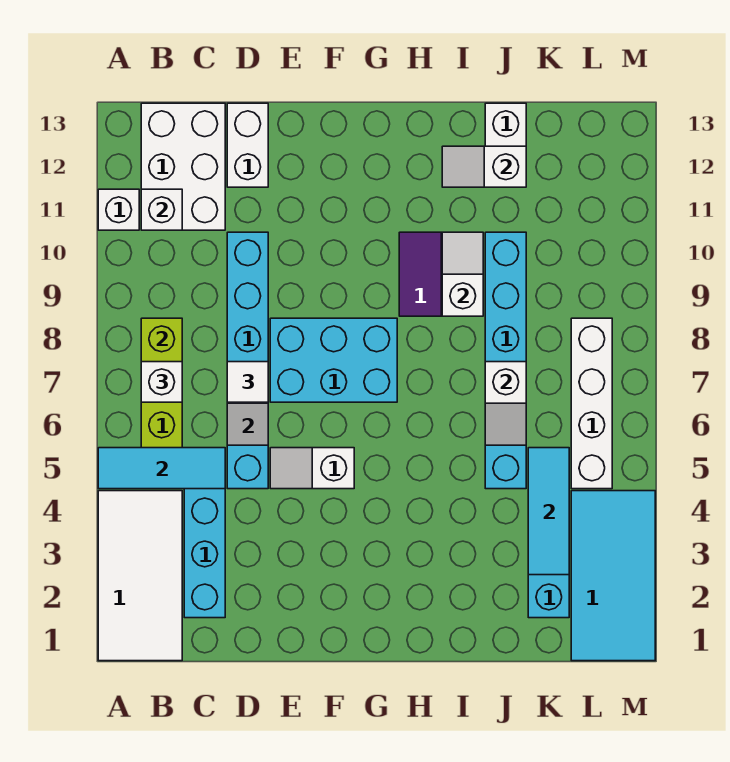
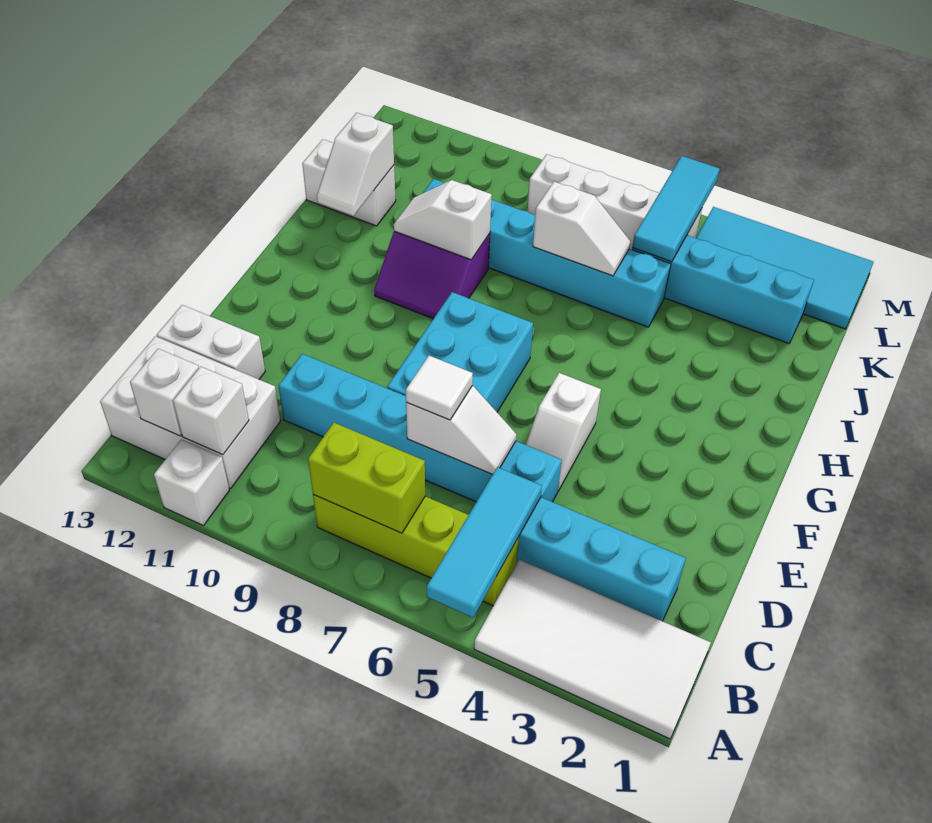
white 1x1 brick [141,362,182,402] -> white 1x1 brick moved to [130,349,199,436]
cyan 1x3 tile [528,448,569,575] -> cyan 1x3 tile turned to [632,156,720,262]

